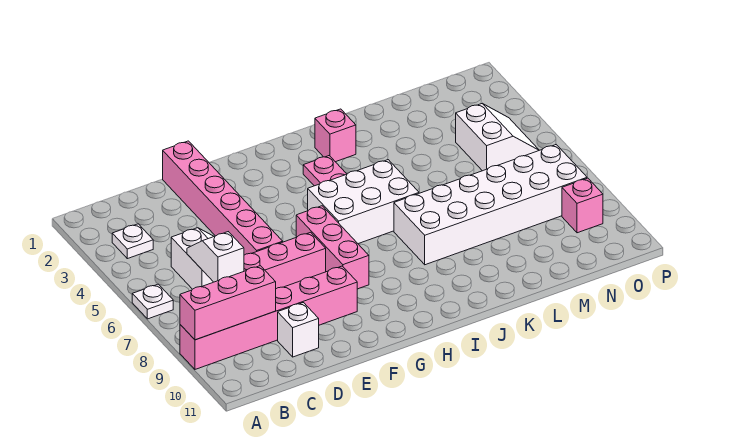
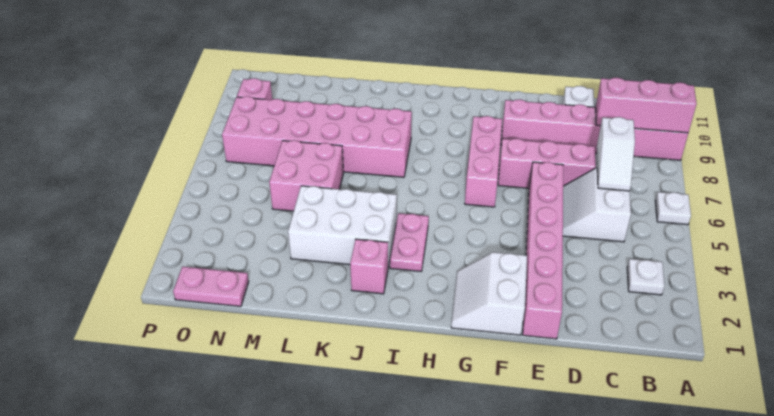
white 2x3 brick [308,160,419,244] -> white 2x3 brick moved to [288,186,397,267]
white 2x6 brick [394,145,587,265] -> pink 2x6 brick [222,96,412,177]
none -> pink 2x2 brick [269,140,344,211]
none -> pink 1x2 plate [173,266,249,306]
white 2x2 slope [456,104,539,171] -> white 2x2 slope moved to [451,252,527,335]

